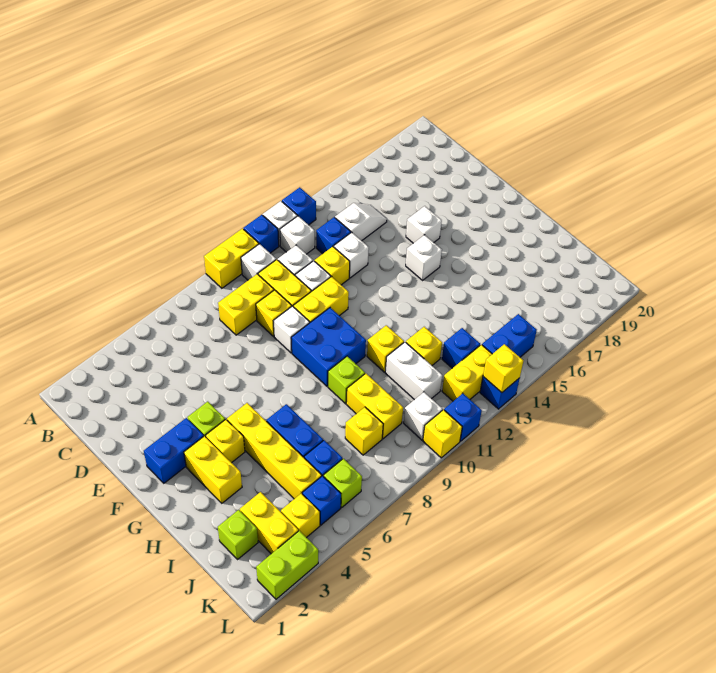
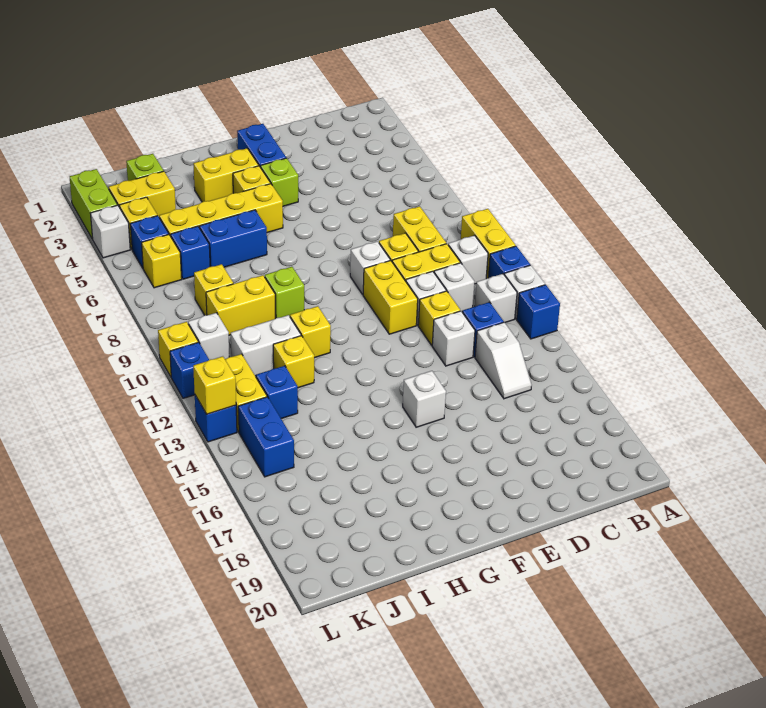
white 1x1 brick [406,206,442,243] -> white 1x1 brick moved to [91,205,130,258]
blue 2x2 brick [291,308,366,386] -> none
lime 1x1 brick [324,459,362,507] -> yellow 1x1 brick [142,235,182,288]

